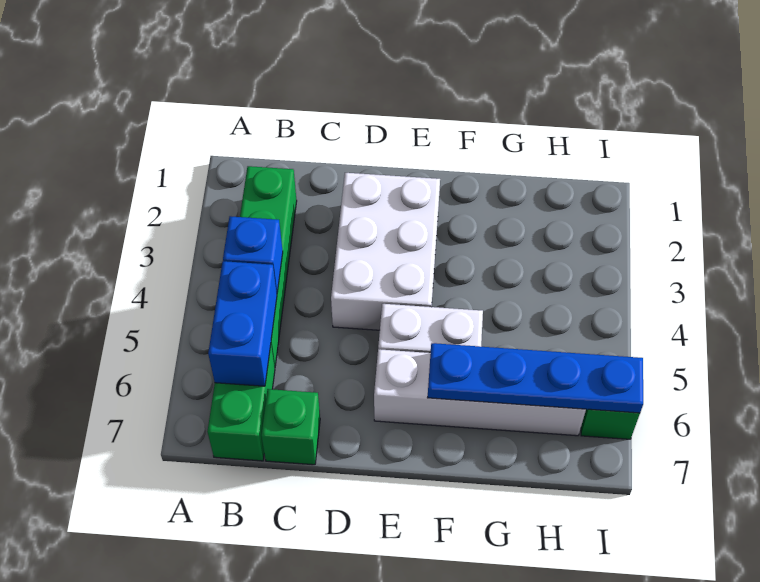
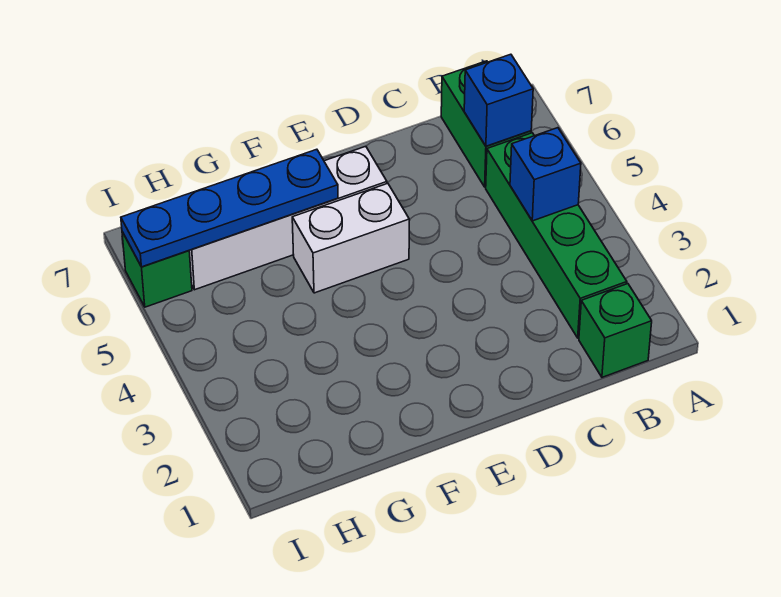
blue 1x2 brick [208,261,277,386] -> blue 1x1 brick [464,54,533,146]
green 1x1 brick [261,389,320,465] -> green 1x1 brick moved to [579,284,652,377]
white 2x3 brick [331,173,440,330] -> none

